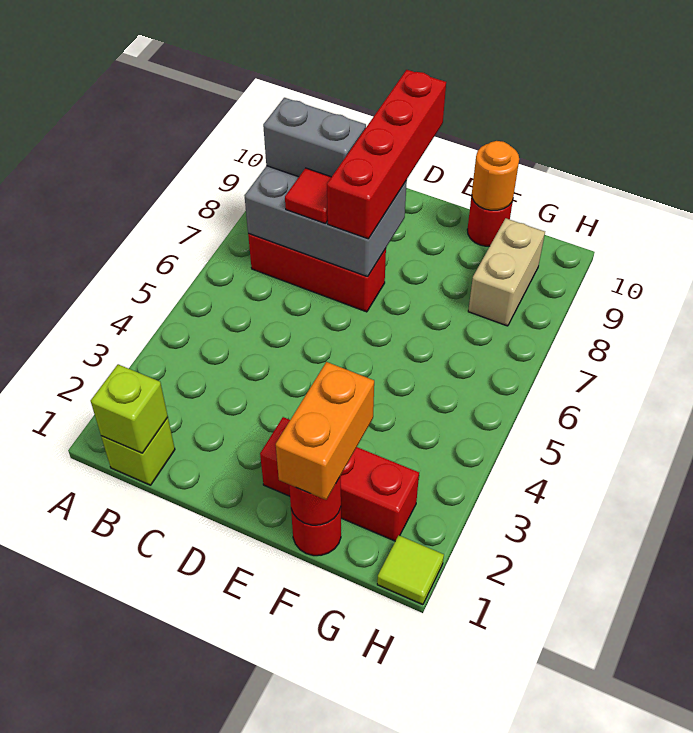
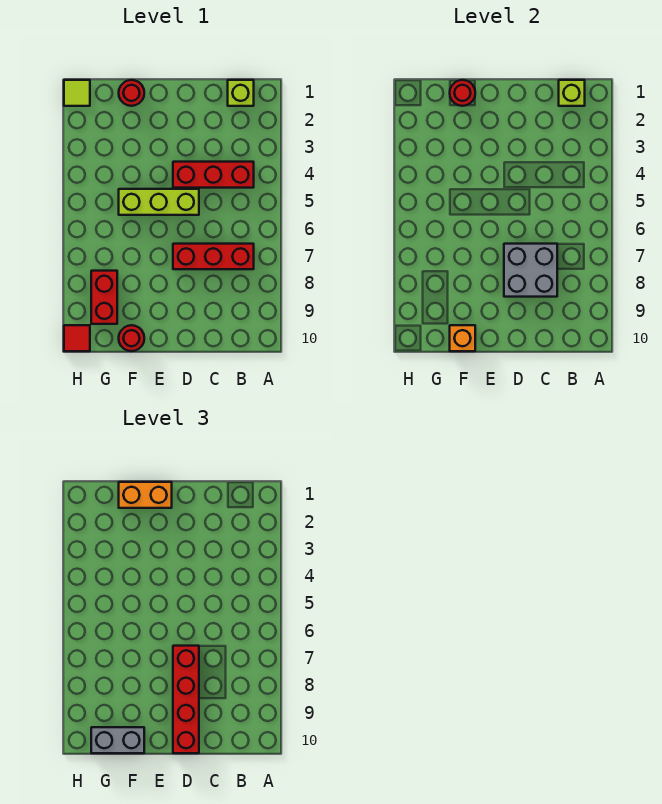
grey 2x3 brick [244,166,407,277] -> grey 2x2 brick [504,244,557,297]
grey 1x2 brick [263,98,366,177] -> grey 1x2 brick moved to [91,727,144,753]
red 1x1 tile [285,168,331,224] -> red 1x1 tile moved to [64,325,90,351]
none -> lime 1x3 brick [119,189,199,215]
red 1x3 brick [260,417,419,541] -> red 1x3 brick moved to [173,162,254,188]
orange 1x2 brick [276,362,374,500] -> orange 1x2 brick turned to [119,482,172,508]
orange 1x1 round brick [472,141,519,210] -> orange 1x1 brick [450,325,475,351]
tan 1x2 brick [468,218,545,326] -> red 1x2 brick [91,271,117,324]

